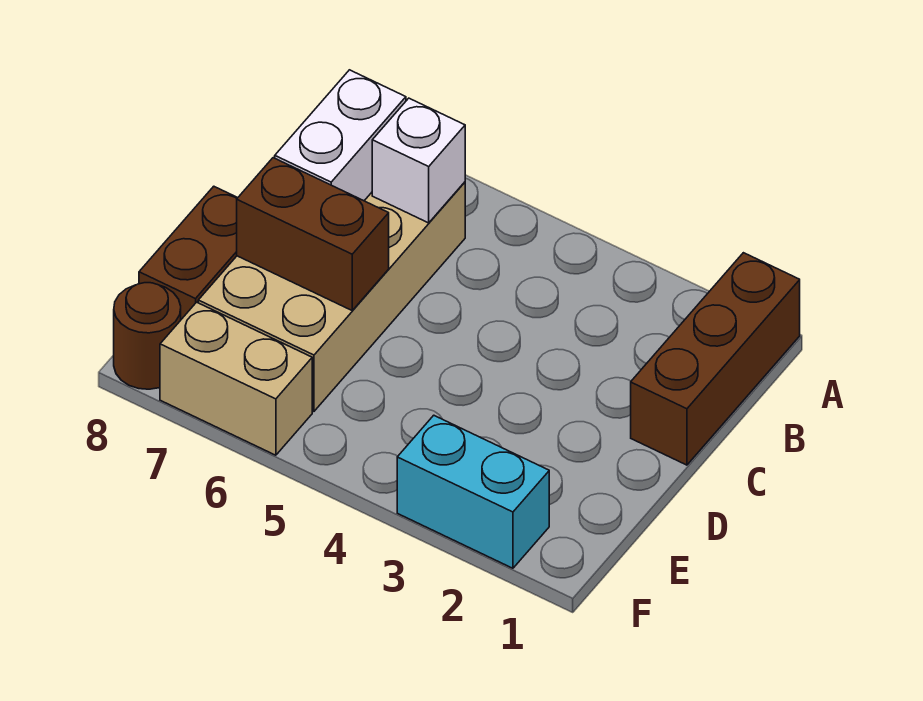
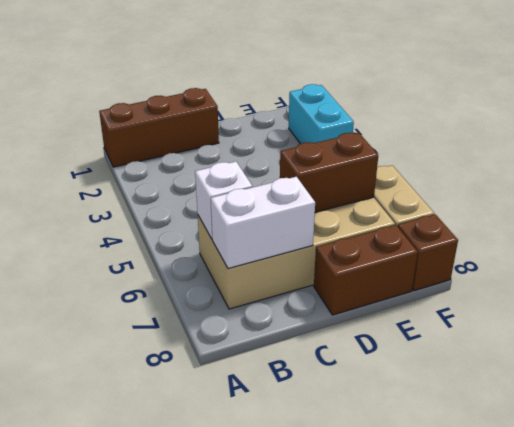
brown 1x2 brick [237,158,389,311] -> brown 1x2 brick turned to [280,133,378,212]
brown 1x1 round brick [114,283,181,389] -> brown 1x1 brick [398,214,458,291]

